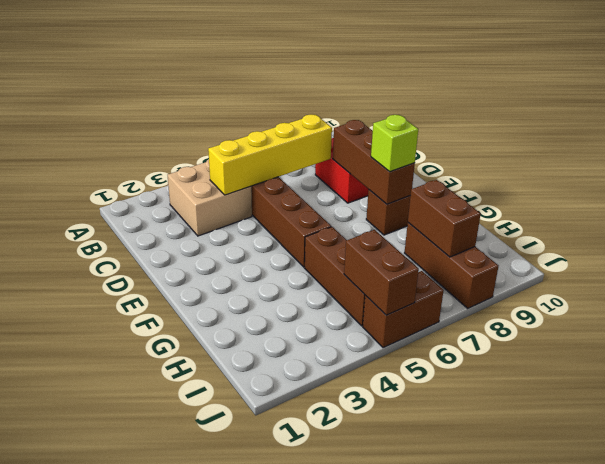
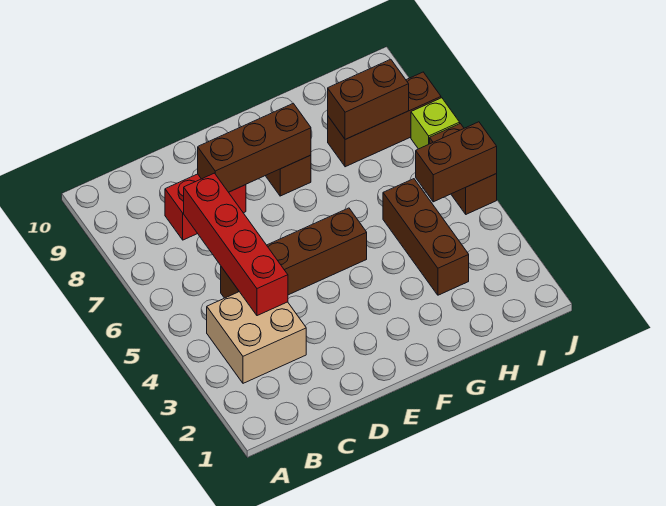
yellow 1x4 brick [208,114,332,195] -> red 1x4 brick [184,173,288,316]
lime 1x1 brick [371,115,418,172] -> lime 1x1 brick moved to [411,98,460,149]
brown 1x3 brick [305,227,365,326] -> brown 1x3 brick turned to [383,179,469,295]

